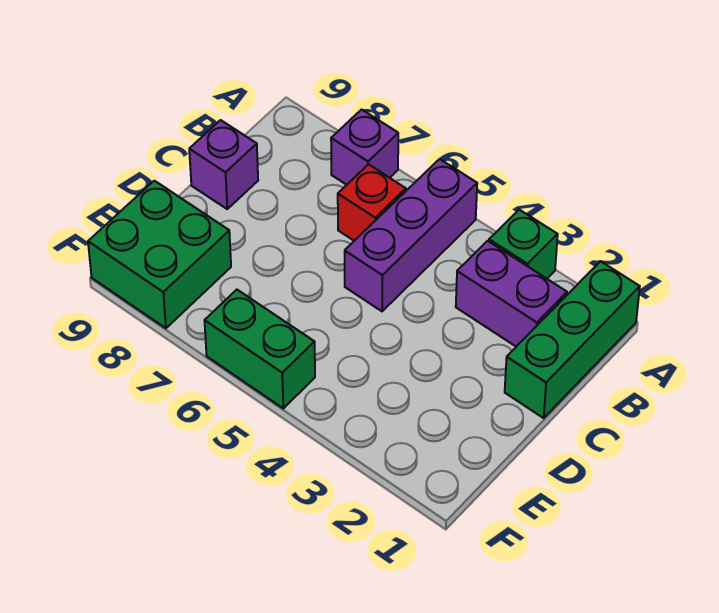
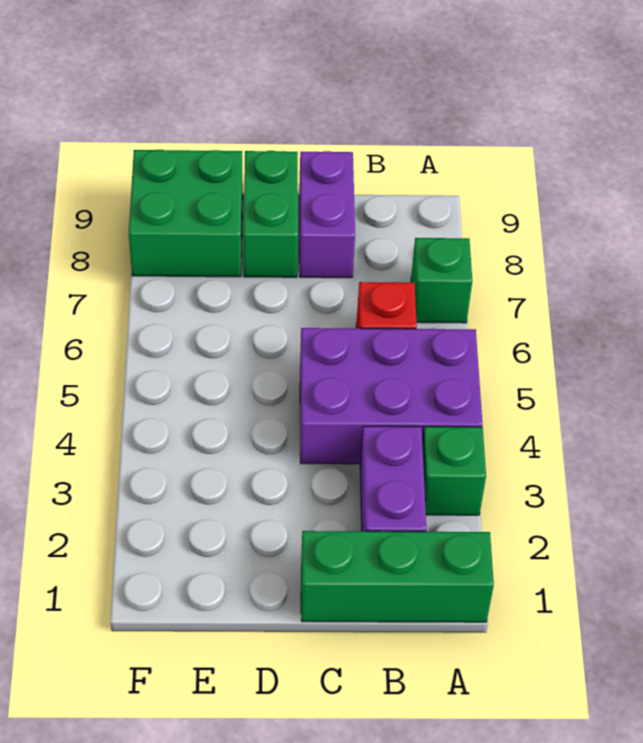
purple 1x3 brick [345,159,477,311] -> purple 2x3 brick [300,328,483,464]
purple 1x1 brick [331,110,398,185] -> green 1x1 brick [411,238,472,323]
purple 1x1 brick [189,120,258,209] -> purple 1x2 brick [299,151,355,278]
green 1x2 brick [205,290,315,408] -> green 1x2 brick moved to [243,151,298,277]

